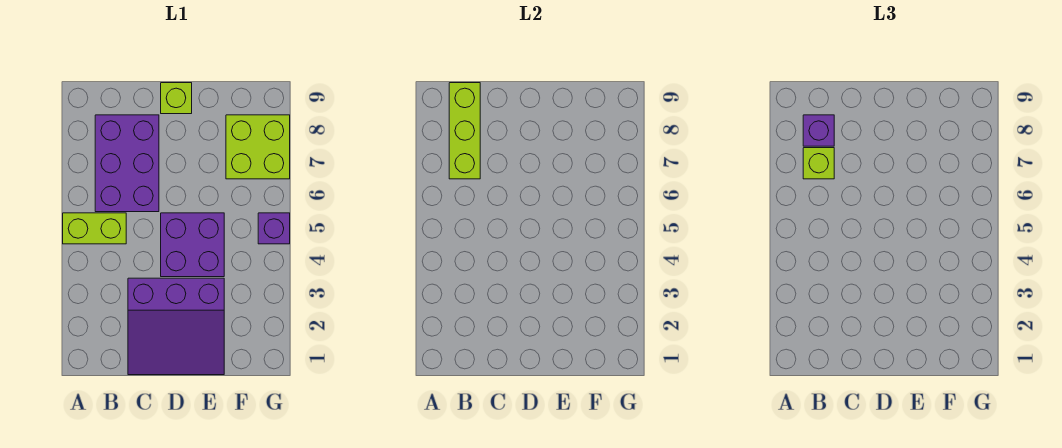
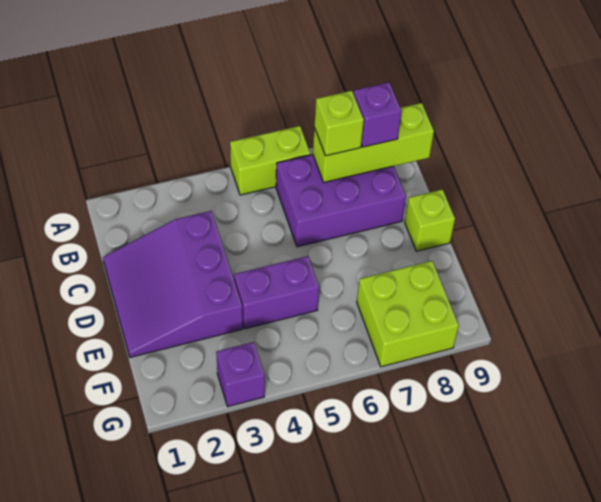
lime 1x2 brick [63,213,126,244] -> lime 1x2 brick turned to [230,126,310,195]
purple 2x2 brick [161,213,224,277] -> purple 1x2 brick [234,256,319,329]
purple 1x1 brick [258,213,290,244] -> purple 1x1 brick moved to [216,342,265,407]

